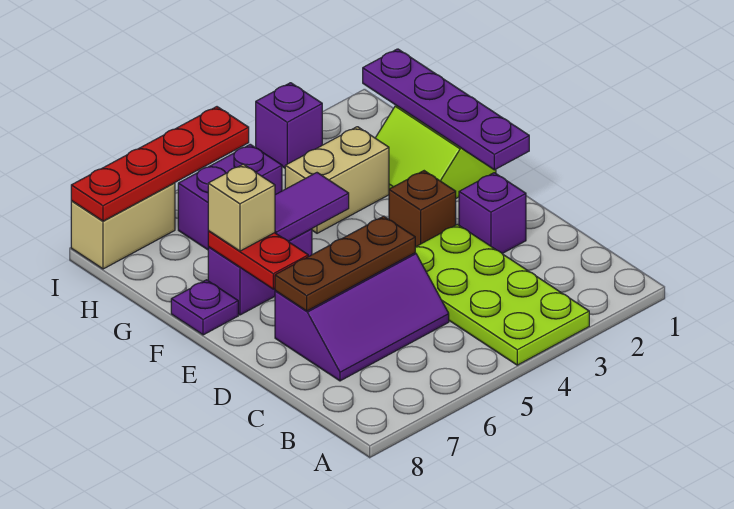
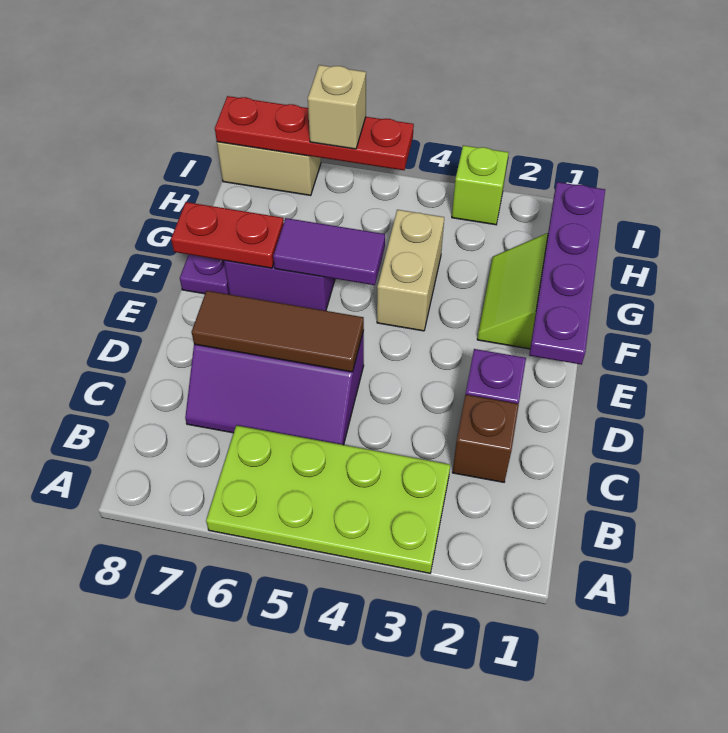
lime 2x4 plate [415,224,589,365] -> lime 2x4 plate turned to [206,425,450,573]
brown 1x3 plate [275,216,415,311] -> brown 1x3 tile [192,291,364,372]
brown 1x1 brick [389,171,456,247] -> brown 1x1 brick moved to [452,395,519,482]
red 1x2 plate [208,231,308,289] -> red 1x2 plate turned to [171,202,284,268]
tan 1x1 brick [208,164,275,251] -> tan 1x1 brick moved to [308,65,366,149]
tan 1x2 brick [285,127,389,233] -> tan 1x2 brick turned to [377,210,444,331]
purple 1x2 brick [178,144,282,250] -> none
purple 1x1 brick [256,83,322,168] -> lime 1x1 brick [452,145,509,225]

